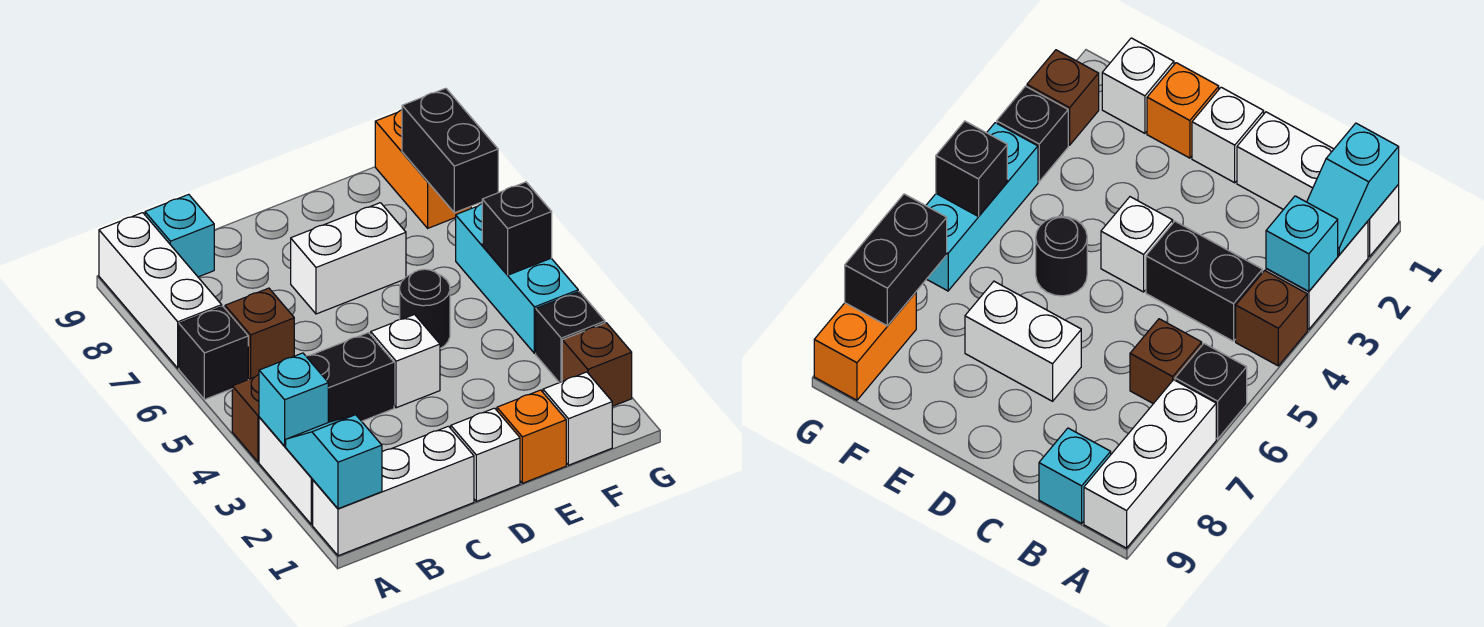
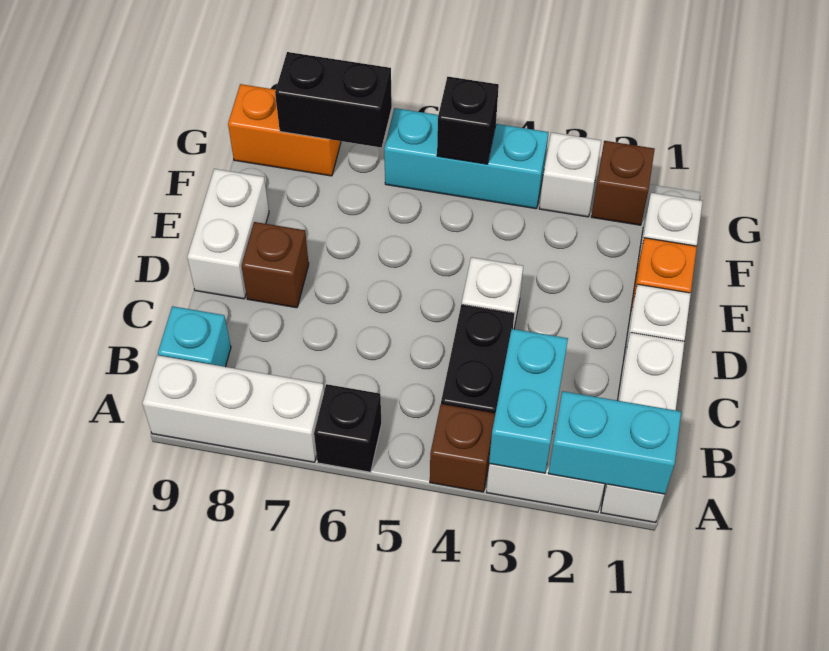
cyan 1x2 slope [286,415,382,509] -> cyan 1x2 brick [548,391,681,494]
cyan 1x1 brick [259,353,328,446] -> cyan 1x2 brick [489,329,568,473]
brown 1x1 brick [225,288,294,379] -> brown 1x1 brick moved to [242,222,309,308]
white 1x2 brick [291,203,406,314] -> white 1x2 brick moved to [187,169,269,299]
black 1x1 round brick [400,269,450,348] -> none
black 1x1 brick [536,291,605,383] -> white 1x1 brick [539,132,601,217]

